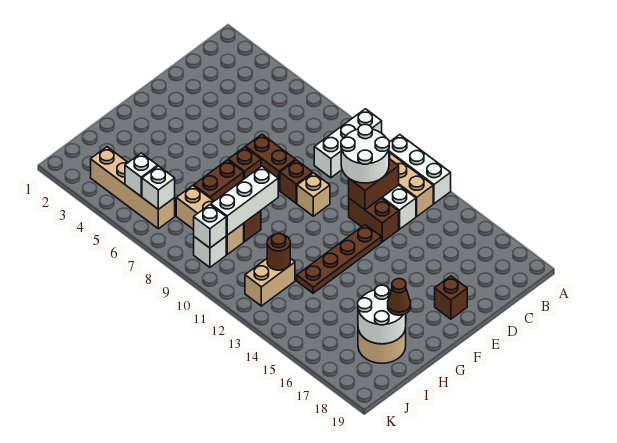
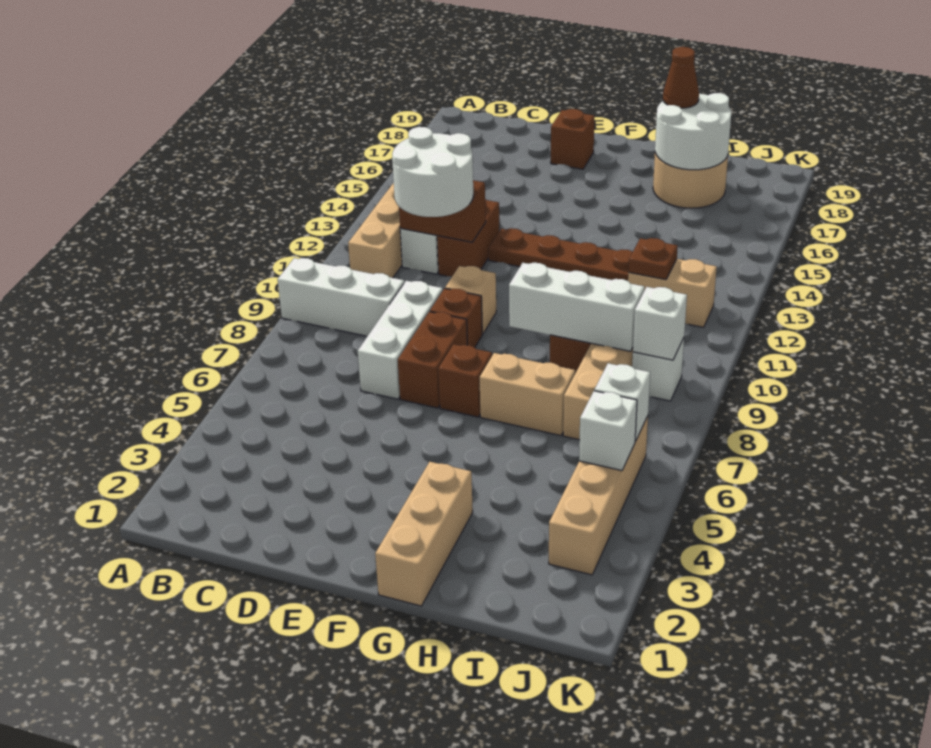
white 1x3 brick [389,135,451,204] -> white 1x3 brick moved to [358,281,443,399]
none -> tan 1x3 brick [375,462,473,606]
brown 1x2 brick [194,160,244,201] -> tan 1x2 brick [480,353,575,436]
brown 1x1 round brick [267,234,290,270] -> brown 1x1 plate [628,238,678,279]

